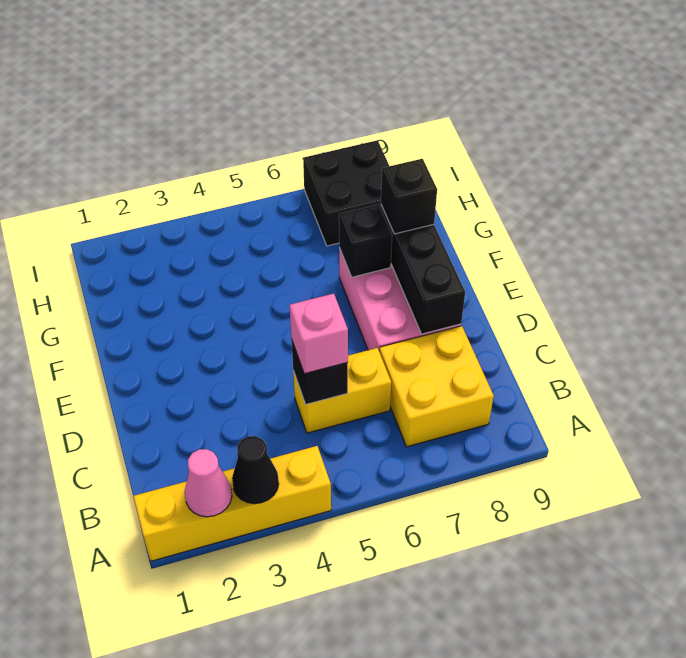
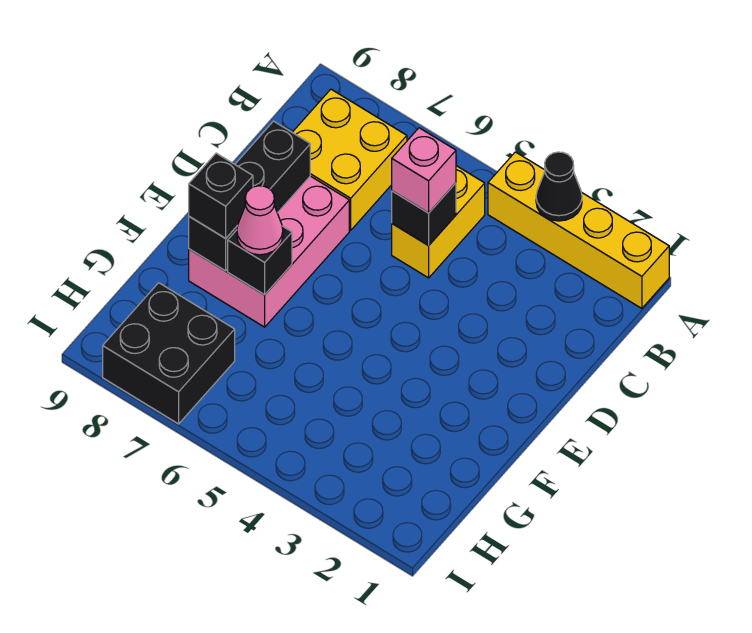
pink 1x1 cone [185,449,232,517] -> pink 1x1 cone moved to [237,186,283,255]
yellow 1x2 brick [293,348,391,433] -> yellow 1x2 brick turned to [392,166,485,278]

